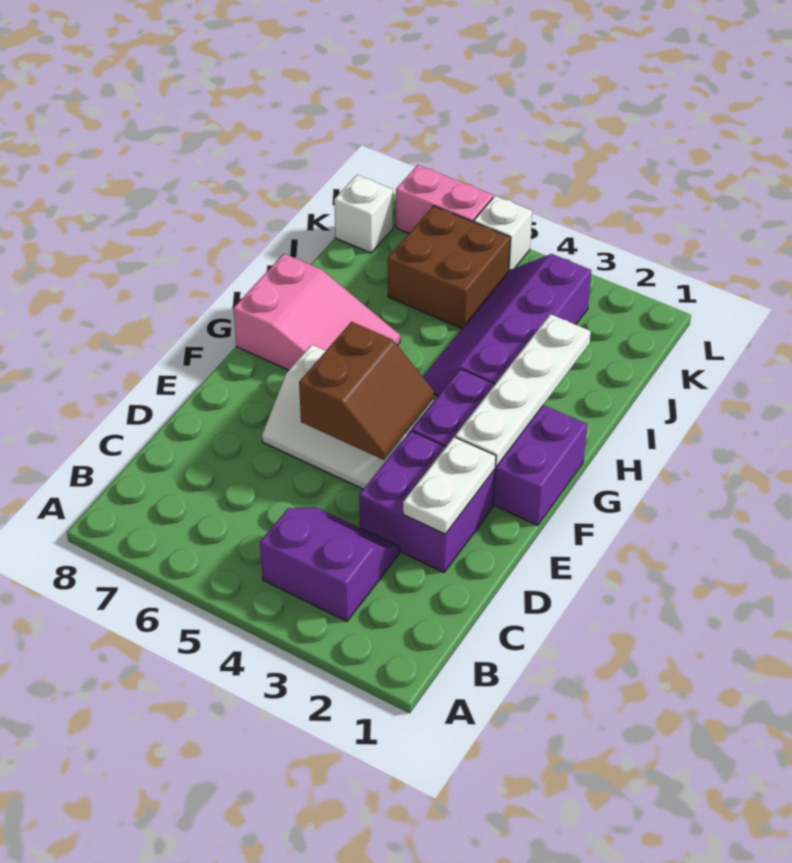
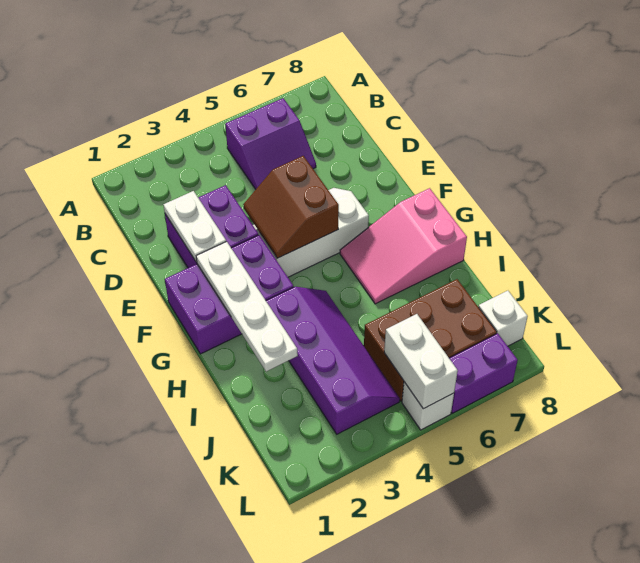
purple 2x2 slope [260,507,400,621] -> purple 2x2 slope moved to [225,98,316,189]
brown 2x2 brick [388,206,510,328] -> brown 2x3 brick [364,279,497,401]
none -> white 1x2 brick [384,314,458,409]
pink 1x2 brick [396,165,493,233] -> purple 1x2 brick [449,333,518,413]

